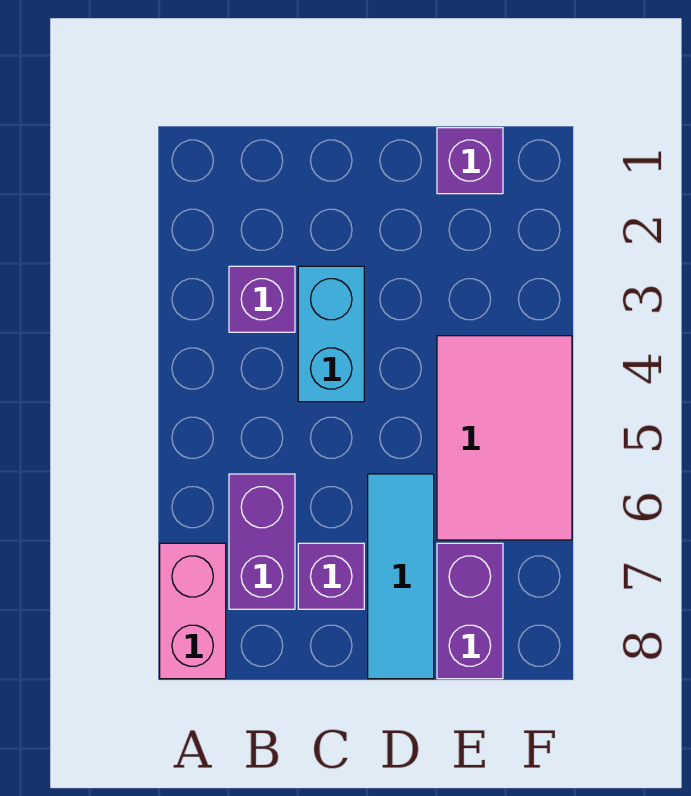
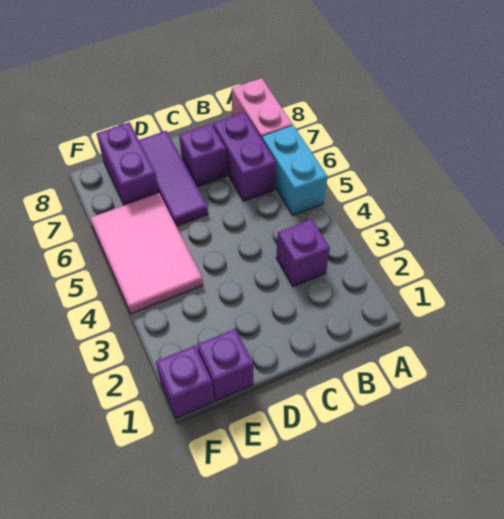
cyan 1x2 brick [298,266,364,402] -> cyan 1x2 brick moved to [262,126,327,215]
cyan 1x3 tile [368,474,434,679] -> purple 1x3 tile [139,131,208,226]
none -> purple 1x1 brick [156,346,214,418]

